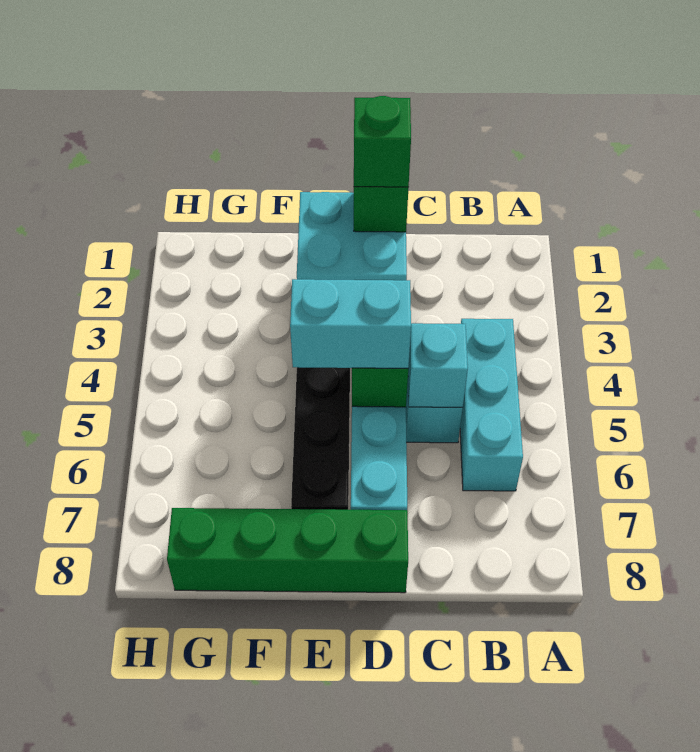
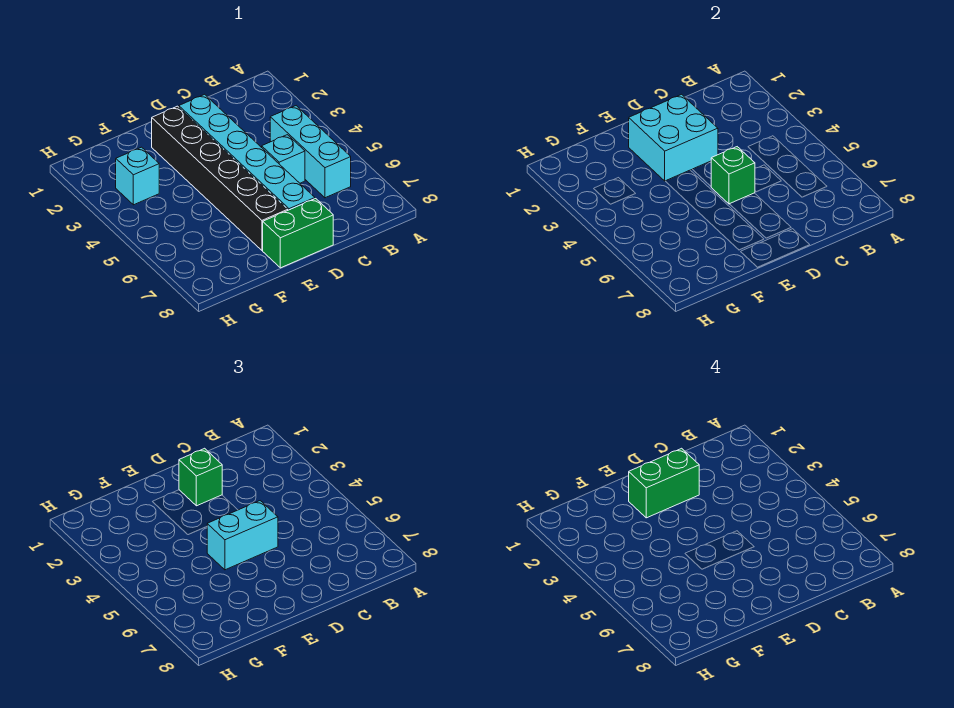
cyan 1x1 brick [408,323,468,407] -> cyan 1x1 brick moved to [116,147,159,205]
green 1x1 brick [354,96,411,187] -> green 1x2 brick [629,448,699,518]
green 1x4 brick [167,508,408,593] -> green 1x2 brick [263,199,333,268]

